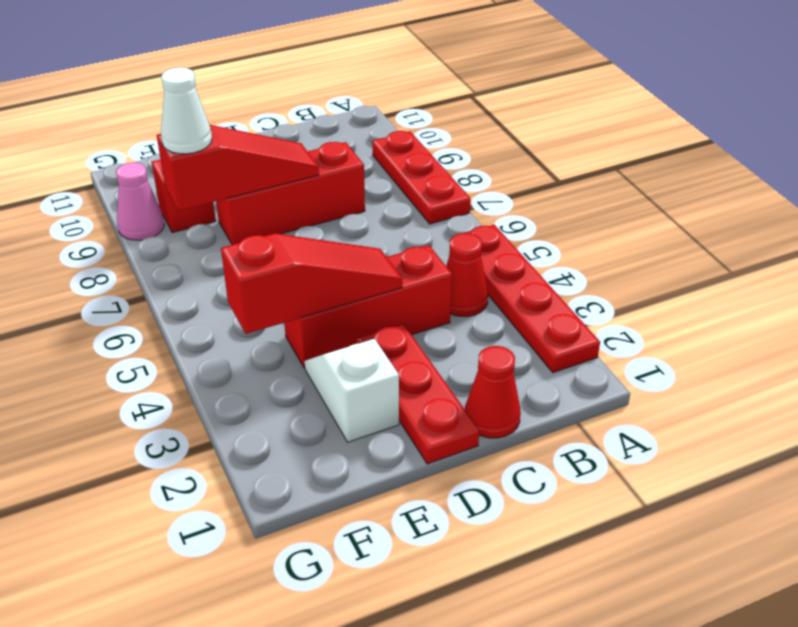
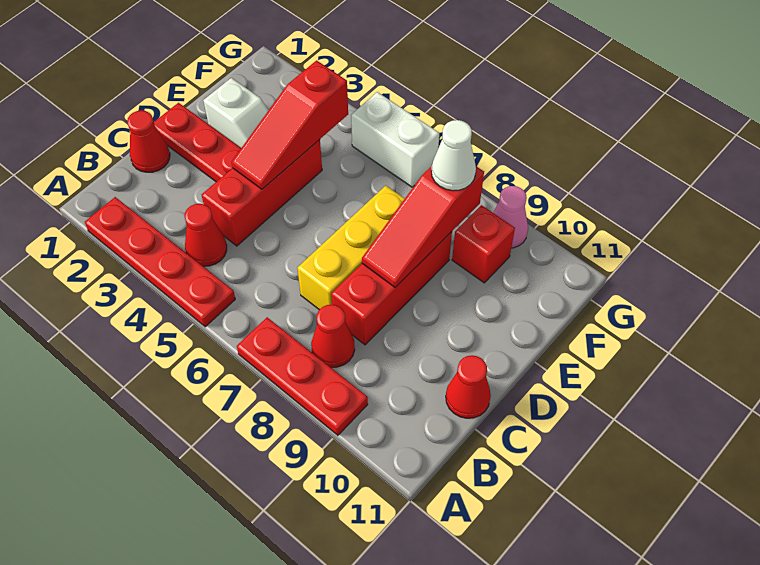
none -> red 1x1 cone [311,305,355,368]
none -> yellow 1x3 brick [297,186,405,310]
none -> red 1x1 cone [446,355,491,418]
none -> white 1x2 brick [351,92,439,187]

